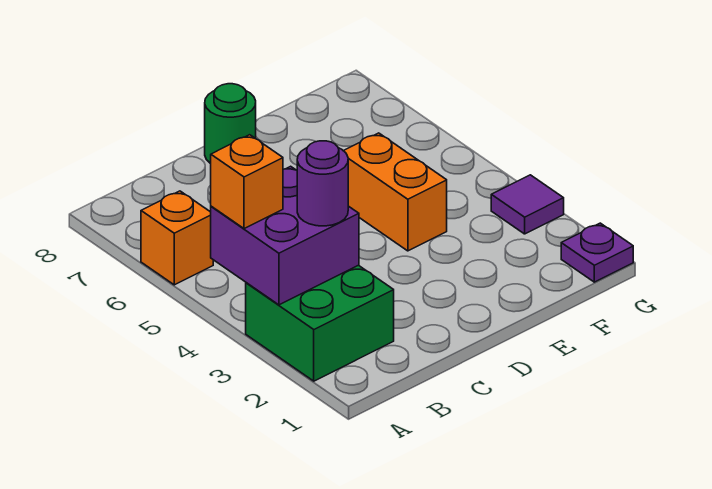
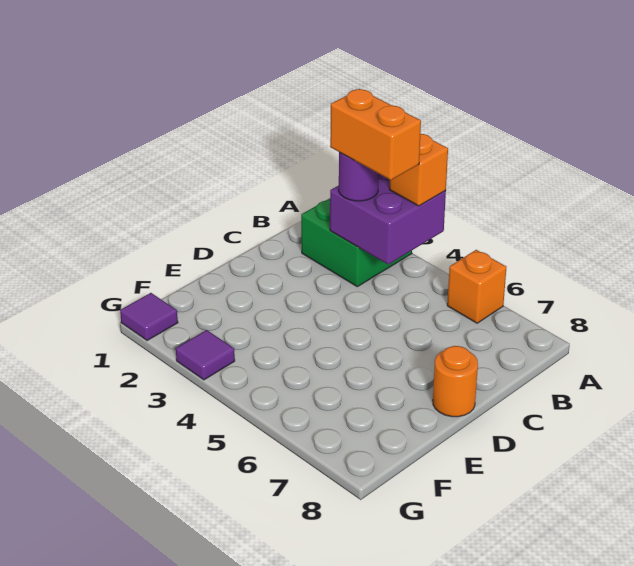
green 1x1 round brick [205,84,256,164] -> orange 1x1 round brick [433,346,478,417]
orange 1x2 brick [344,133,447,251] -> orange 1x2 brick moved to [330,89,421,180]
purple 1x1 plate [561,223,633,282] -> purple 1x1 tile [120,293,178,341]

